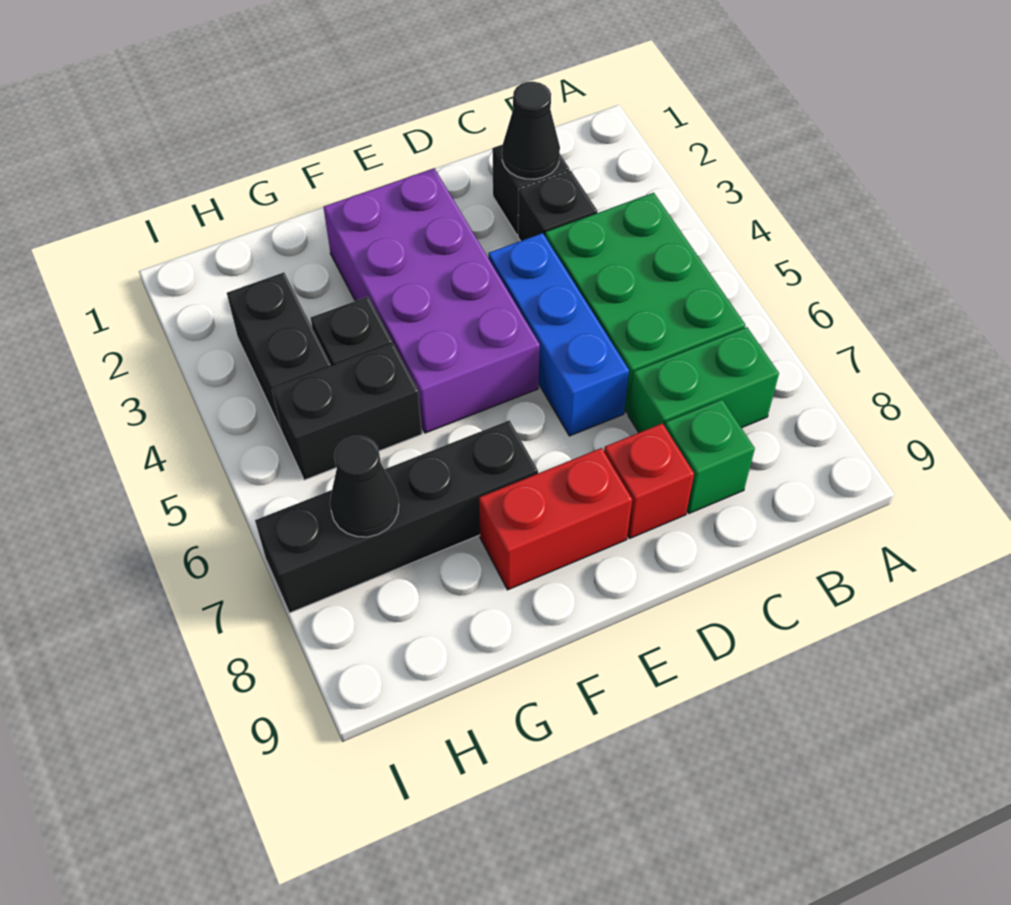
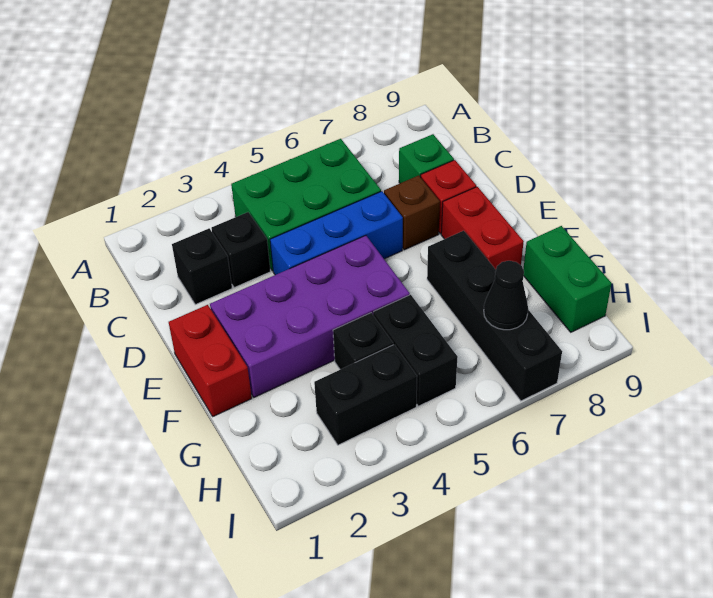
green 1x2 brick [628,327,779,433] -> green 1x2 brick moved to [523,226,612,332]
black 1x1 cone [502,82,560,179] -> none
none -> brown 1x1 brick [384,175,440,250]
none -> red 1x2 brick [169,305,252,416]

